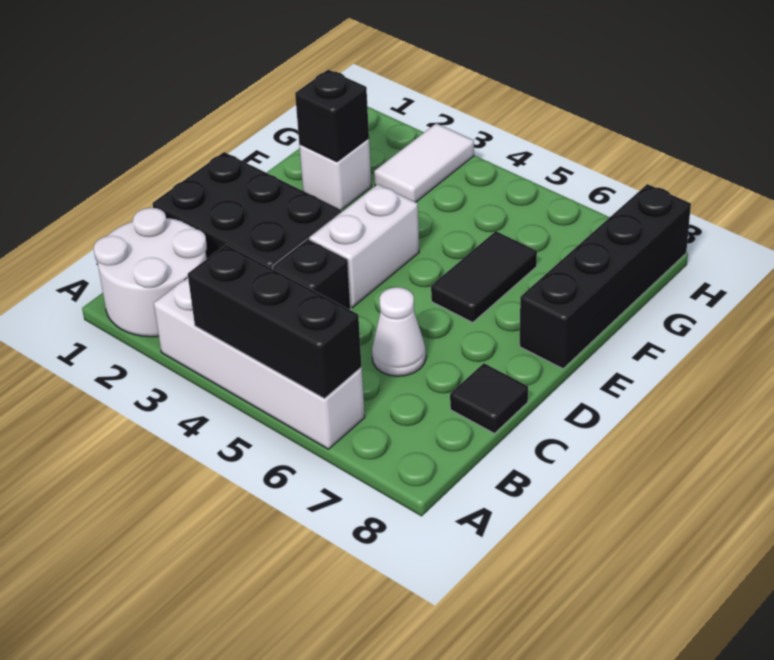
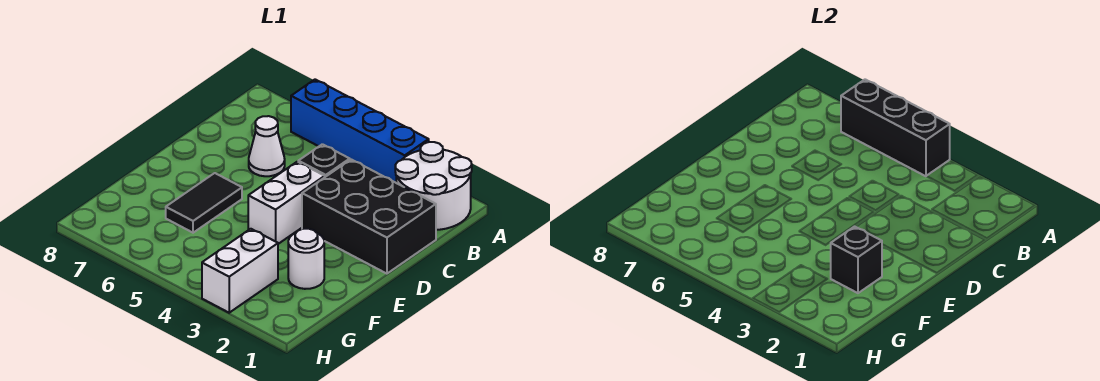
white 1x4 brick [154,277,365,449] -> blue 1x4 brick [291,79,429,183]
black 1x1 tile [450,363,528,433] -> none
black 1x4 brick [520,184,691,369] -> none
white 1x1 brick [299,138,372,210] -> white 1x1 round brick [288,229,324,289]
white 1x2 tile [374,123,474,202] -> white 1x2 brick [202,229,278,313]

